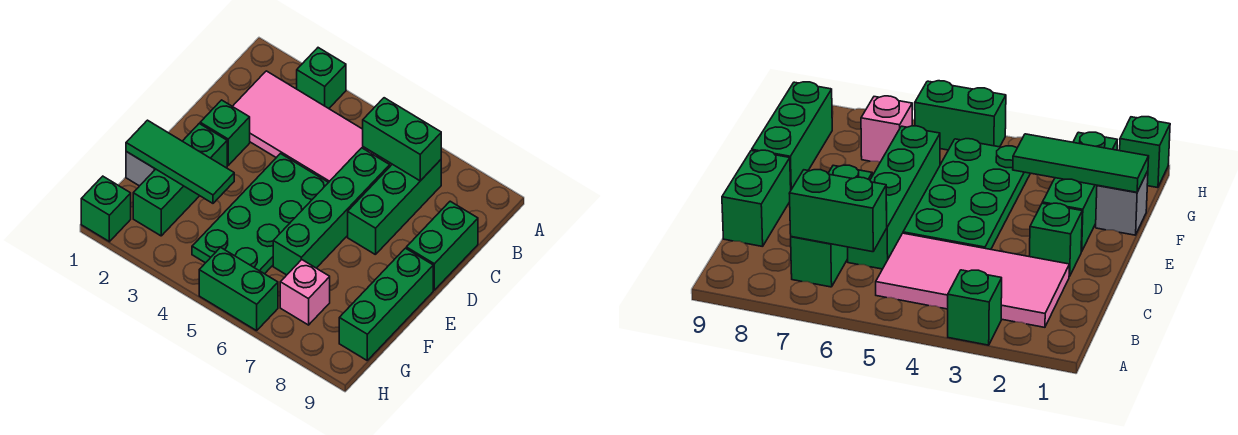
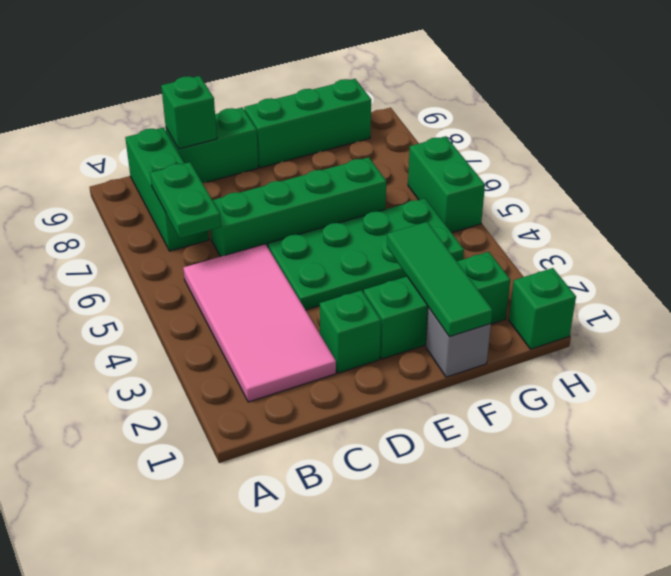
green 1x1 brick [297,48,346,108] -> green 1x1 brick moved to [161,76,217,149]
green 1x2 brick [363,98,441,181] -> green 1x2 plate [150,162,221,238]
green 1x3 brick [348,160,441,255] -> green 1x3 brick turned to [125,127,209,251]
pink 1x1 brick [280,260,330,325] -> none

